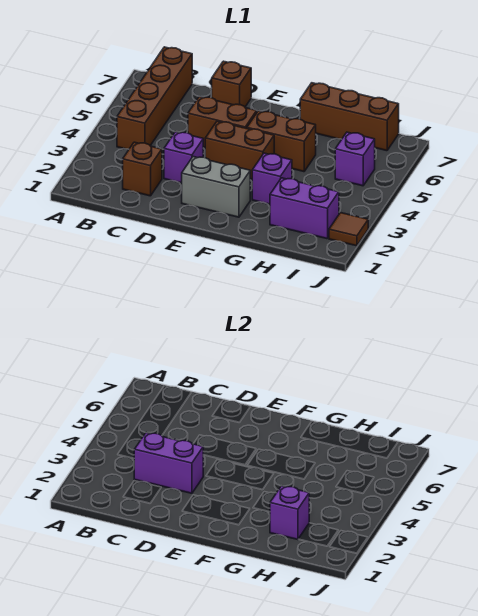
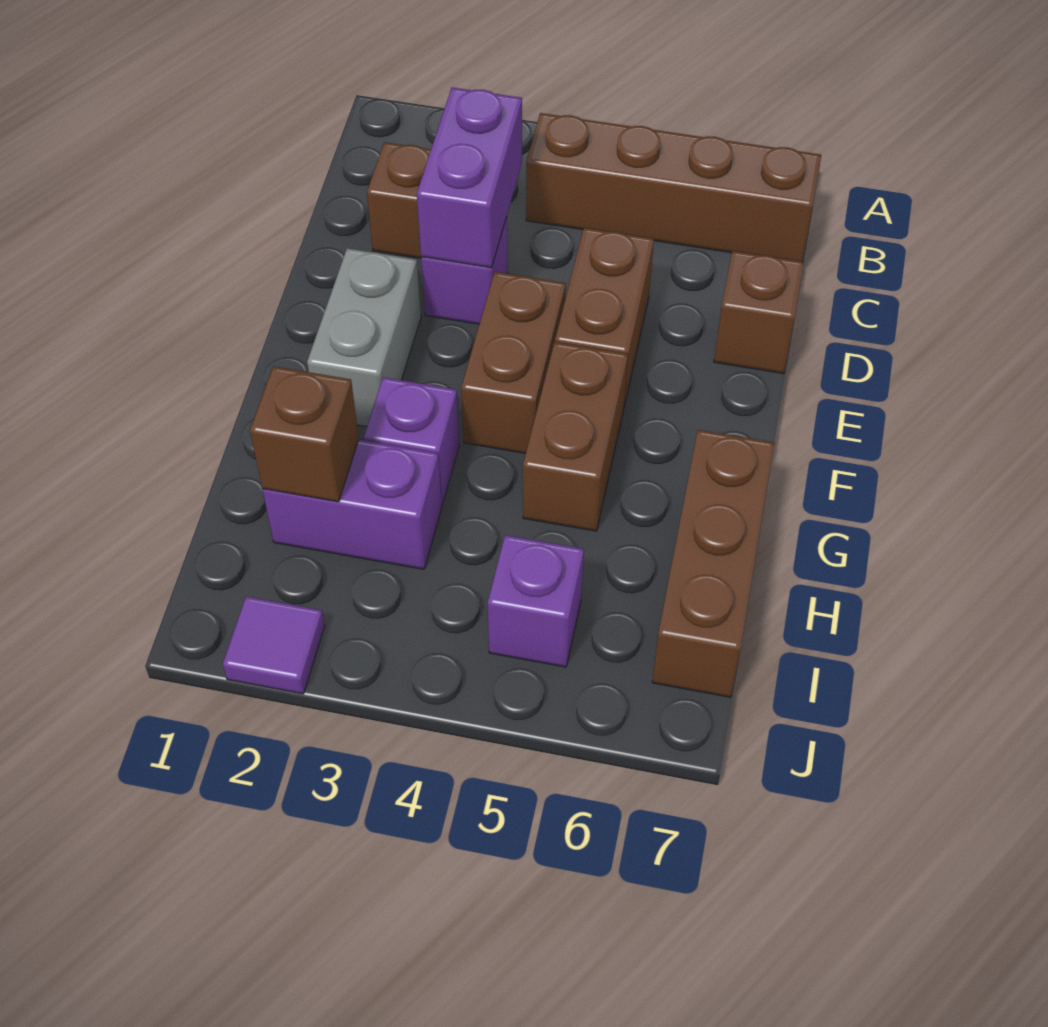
purple 1x2 brick [270,178,339,239] -> purple 1x2 brick turned to [262,440,442,569]
purple 1x1 brick [270,486,309,540] -> brown 1x1 brick [250,366,359,502]
brown 1x1 tile [329,213,368,246] -> purple 1x1 tile [223,597,325,694]

